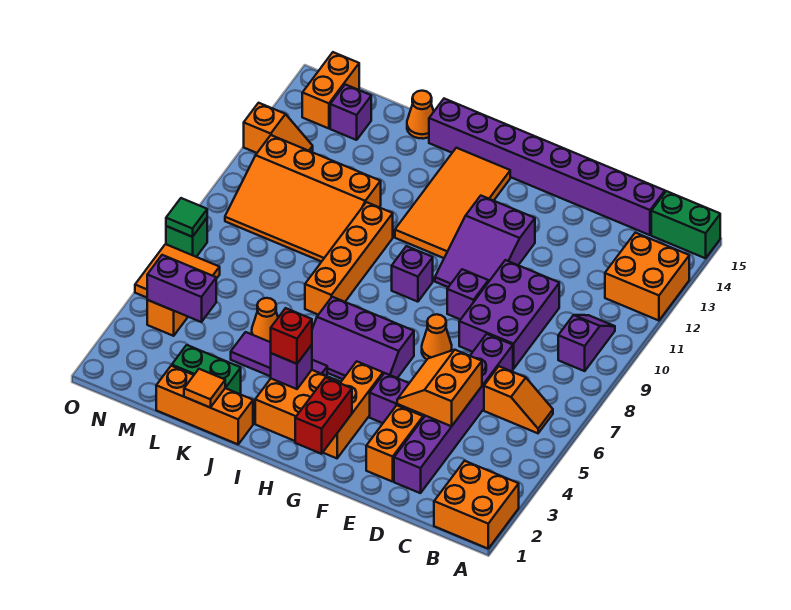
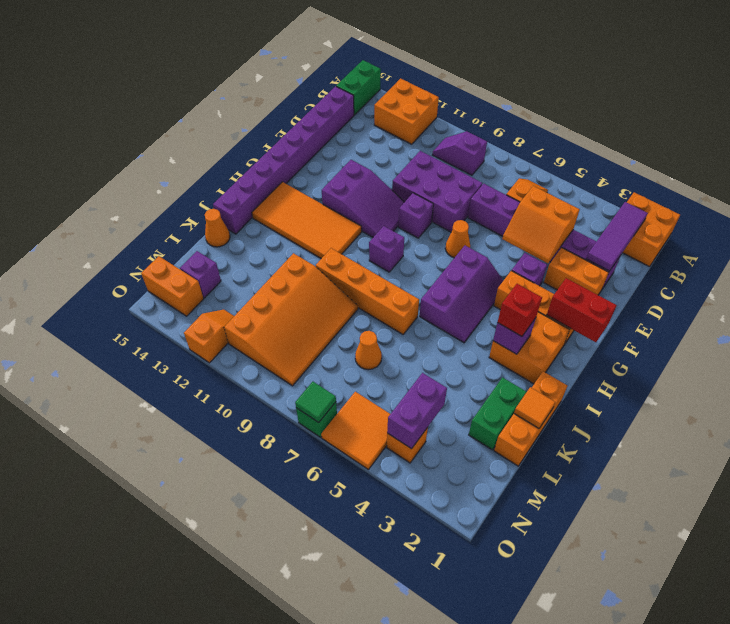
purple 1x3 tile [231,332,327,376] -> purple 1x3 tile moved to [587,202,648,271]
orange 1x1 cone [252,298,278,342] -> orange 1x1 cone moved to [355,331,382,370]

